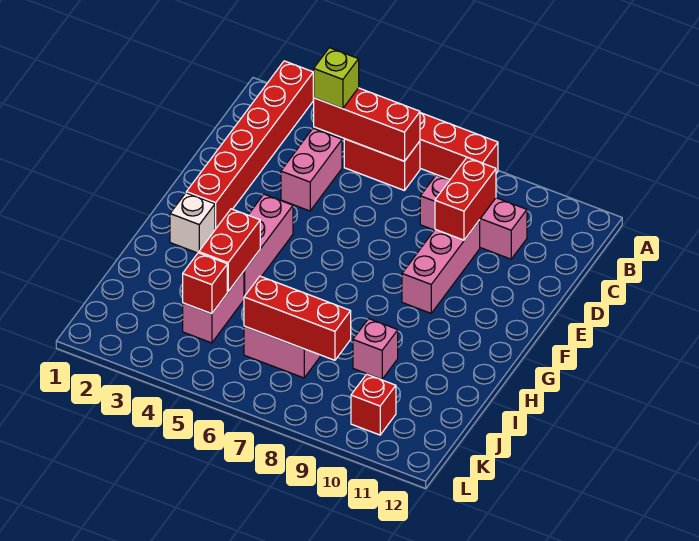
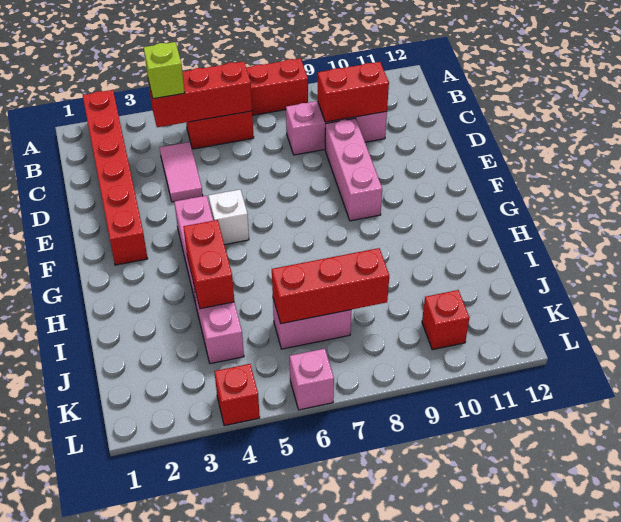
pink 1x2 brick [281,128,342,211] -> pink 1x2 tile [160,142,203,202]
red 1x2 brick [435,157,496,240] -> red 1x2 brick turned to [318,62,389,122]
white 1x1 brick [170,193,215,253] -> white 1x1 brick moved to [208,190,249,245]
pink 1x1 brick [353,319,398,379] -> pink 1x1 brick moved to [290,349,334,410]
red 1x1 brick [183,253,227,314] -> red 1x1 brick moved to [214,364,260,426]

